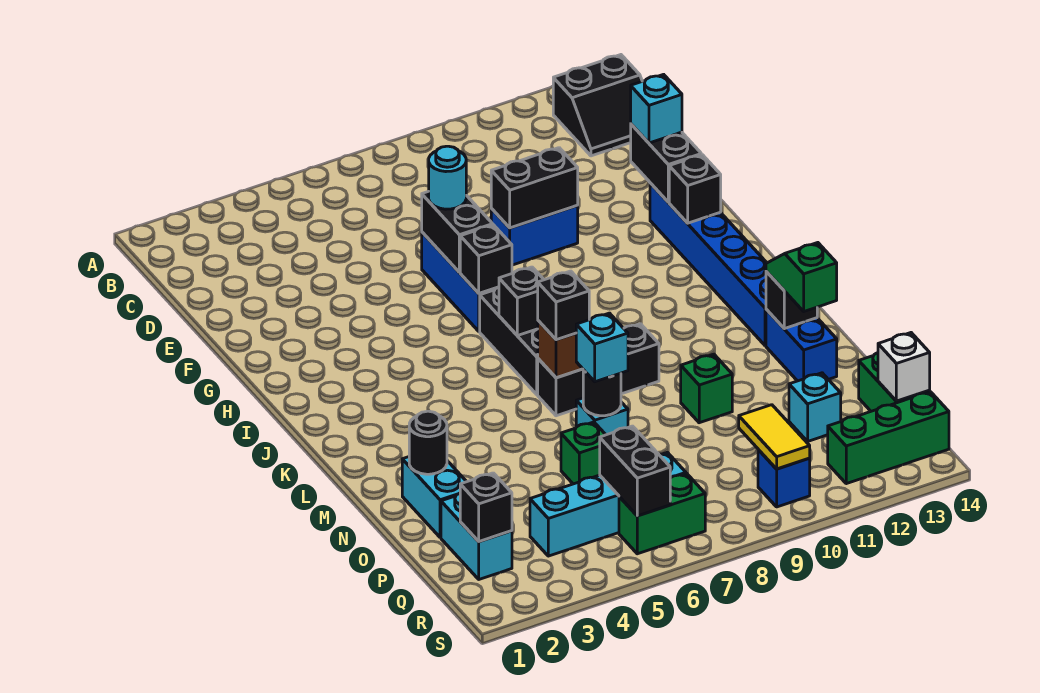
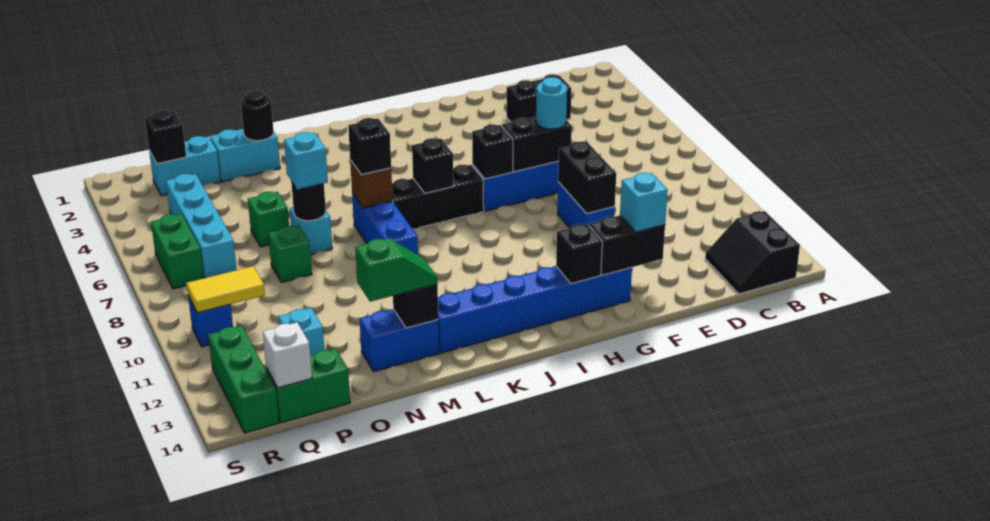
black 1x3 brick [538,324,659,416] -> blue 1x3 brick [352,194,418,255]
green 1x1 brick [681,354,732,423] -> green 1x1 brick moved to [268,225,312,282]
black 1x2 brick [600,426,670,516] -> black 1x2 brick moved to [507,75,571,122]

